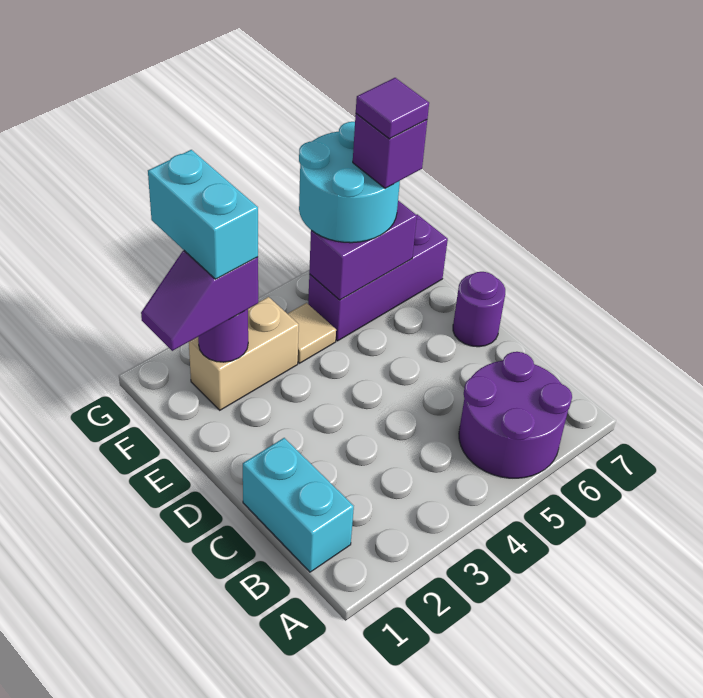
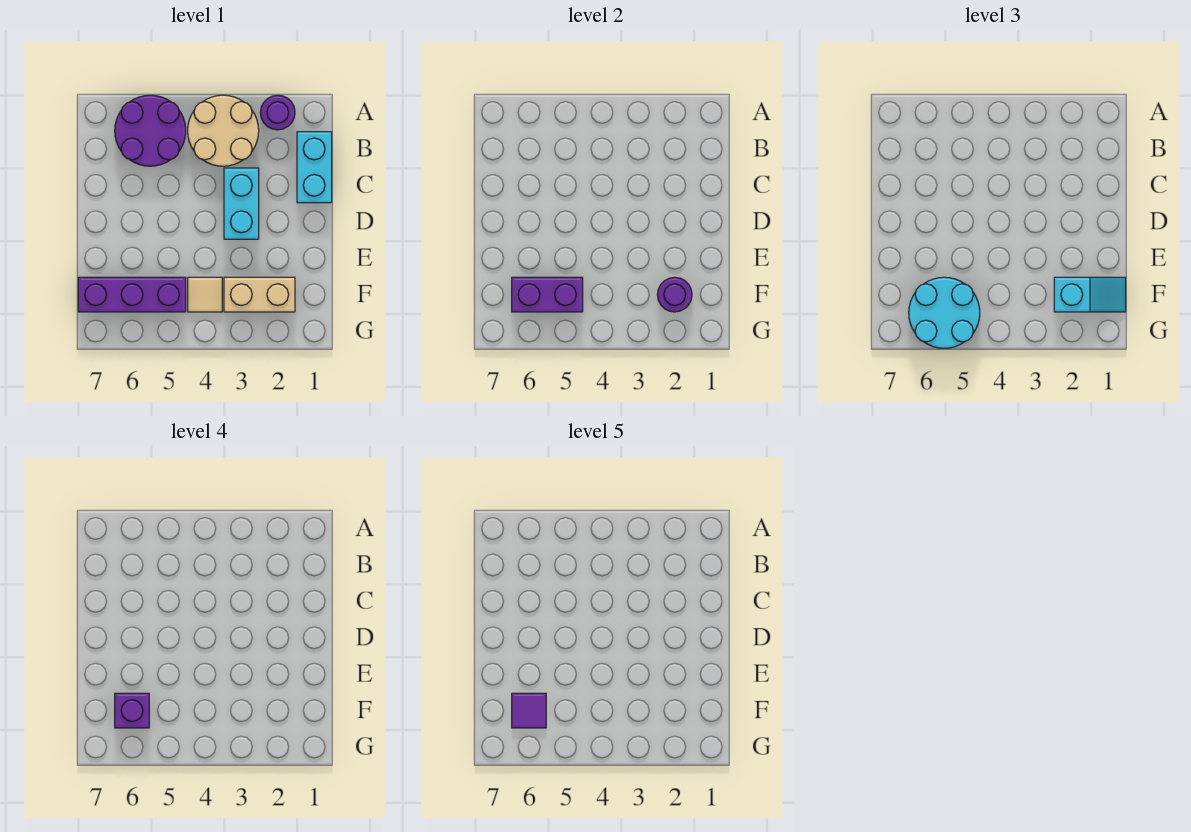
none -> tan 2x2 round brick [188,95,259,166]
purple 1x1 round brick [453,272,505,347] -> purple 1x1 round brick moved to [260,95,295,130]
purple 1x2 slope [141,251,258,351] -> cyan 1x2 slope [1054,277,1126,312]
cyan 1x2 brick [148,150,258,279] -> cyan 1x2 brick moved to [224,168,259,239]

